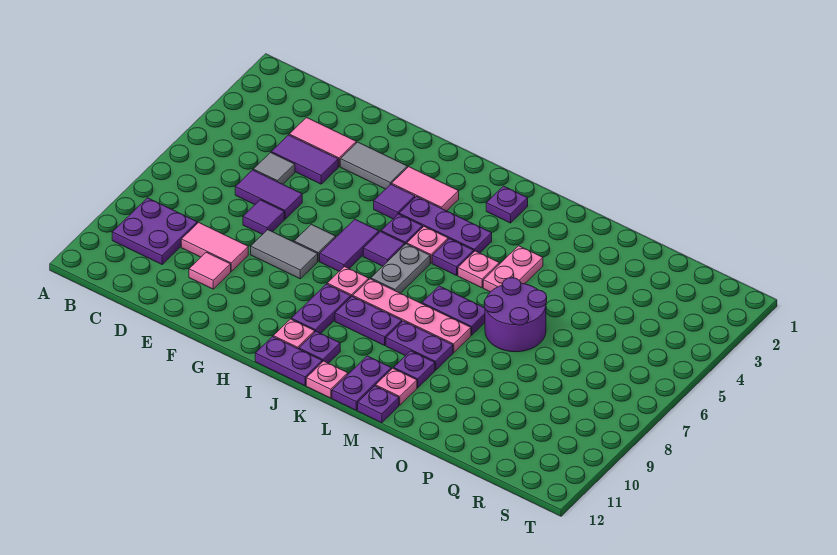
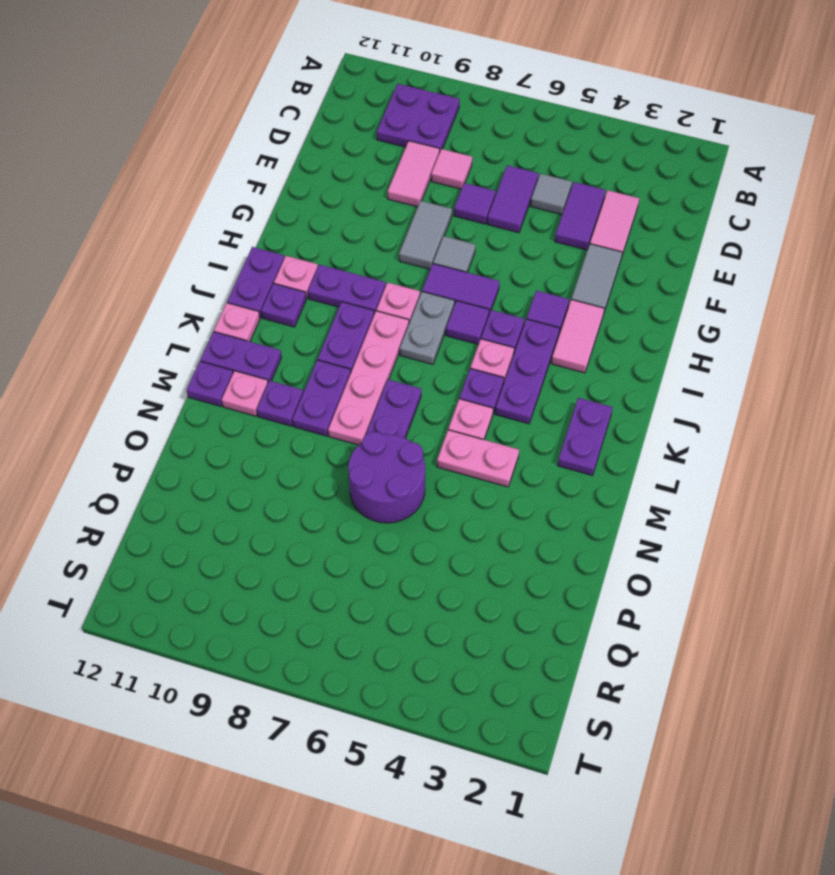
pink 1x1 tile [189,252,231,289] -> pink 1x1 tile moved to [431,149,472,189]
grey 1x2 plate [371,244,430,293] -> grey 1x2 plate turned to [400,292,455,365]
purple 1x1 plate [486,186,528,223] -> purple 1x2 plate [558,398,613,476]

